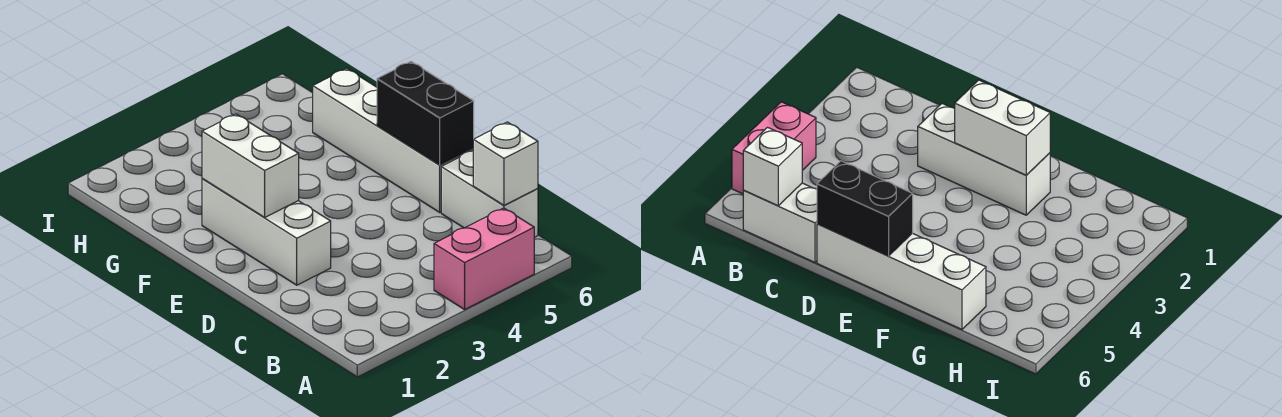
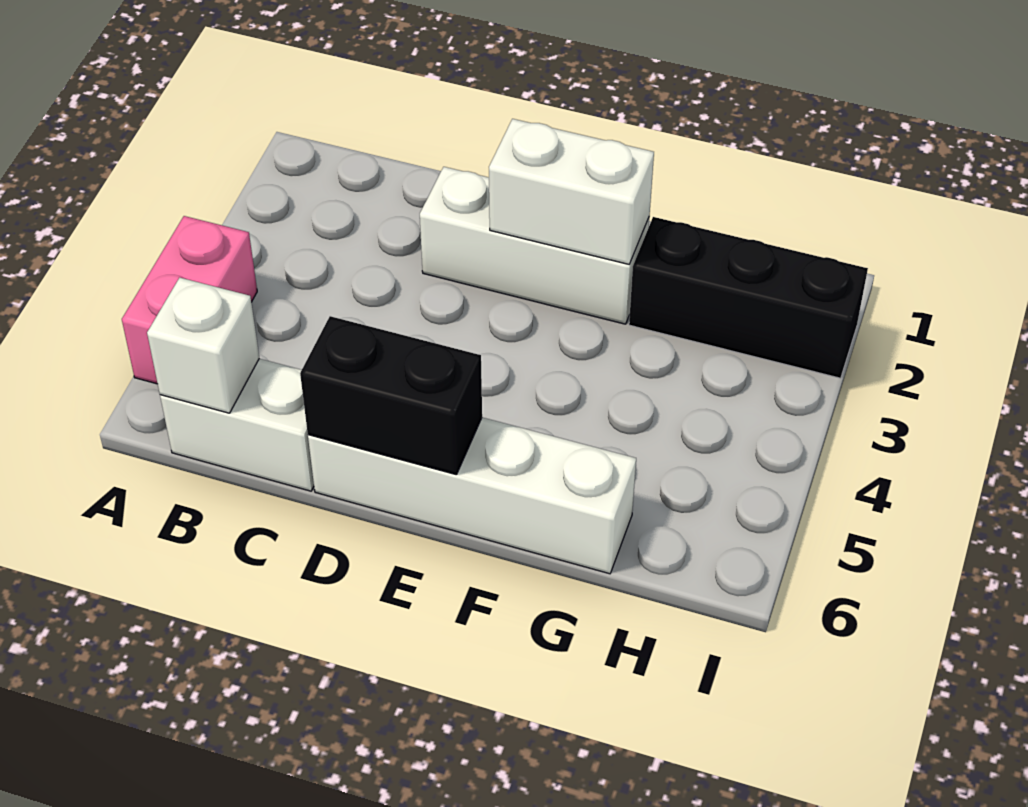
none -> black 1x3 brick [629,217,868,378]

